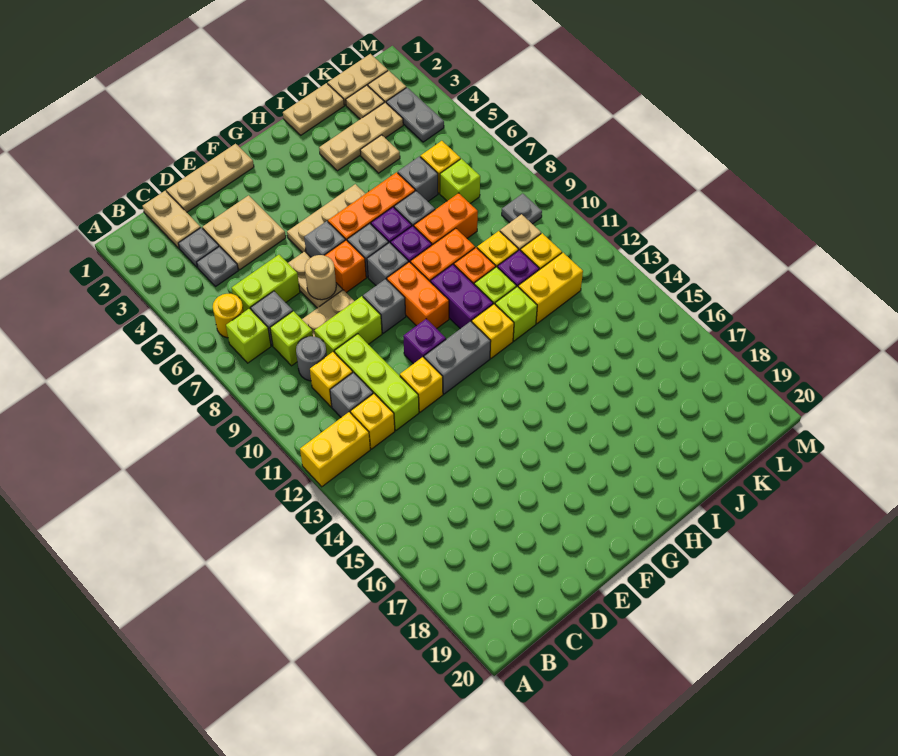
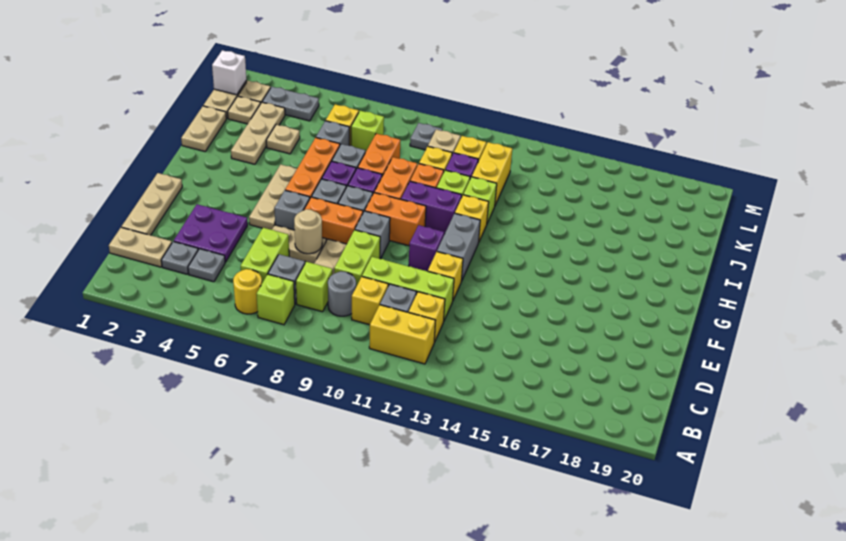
yellow 1x2 brick [300,412,370,487] -> yellow 1x2 brick turned to [369,305,435,364]
tan 2x2 plate [203,195,286,270] -> purple 2x2 plate [174,204,248,262]
orange 1x1 brick [325,240,366,293] -> orange 1x2 brick [304,197,363,244]
none -> white 1x1 brick [212,50,246,95]

